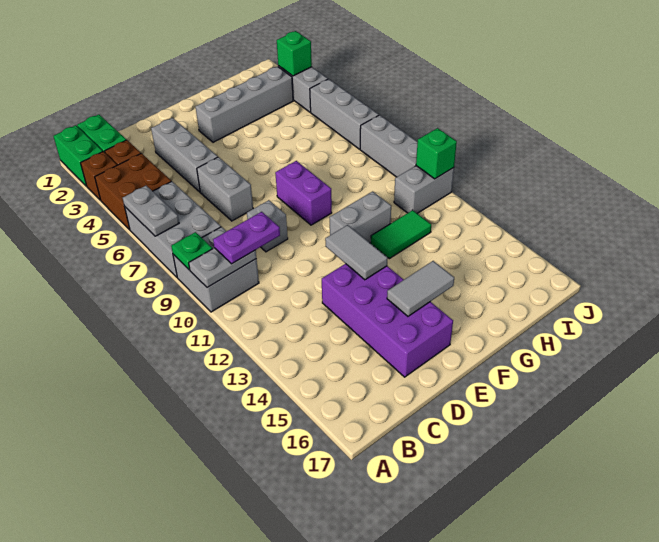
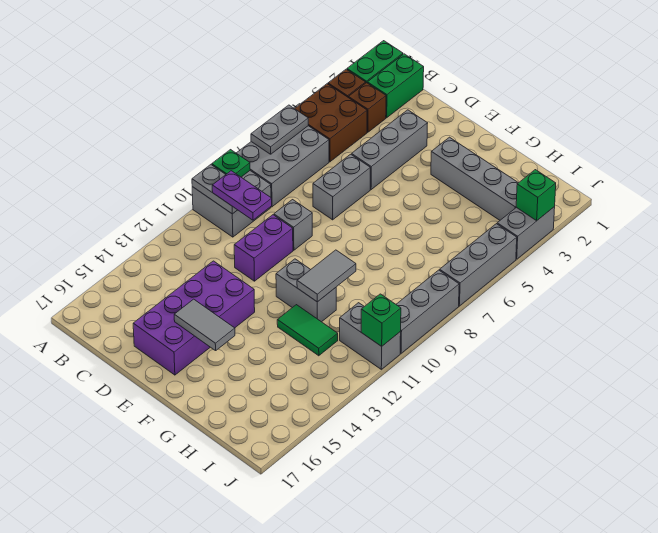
grey 1x2 tile [325,225,388,280] -> grey 1x2 tile moved to [297,250,356,302]
purple 1x2 brick [275,161,332,225] -> purple 1x2 brick moved to [234,215,293,281]

